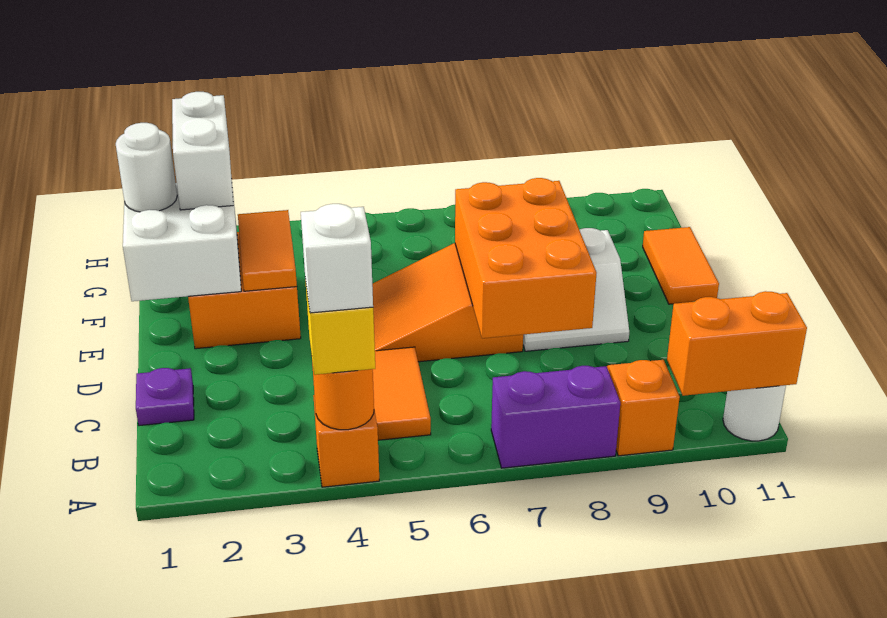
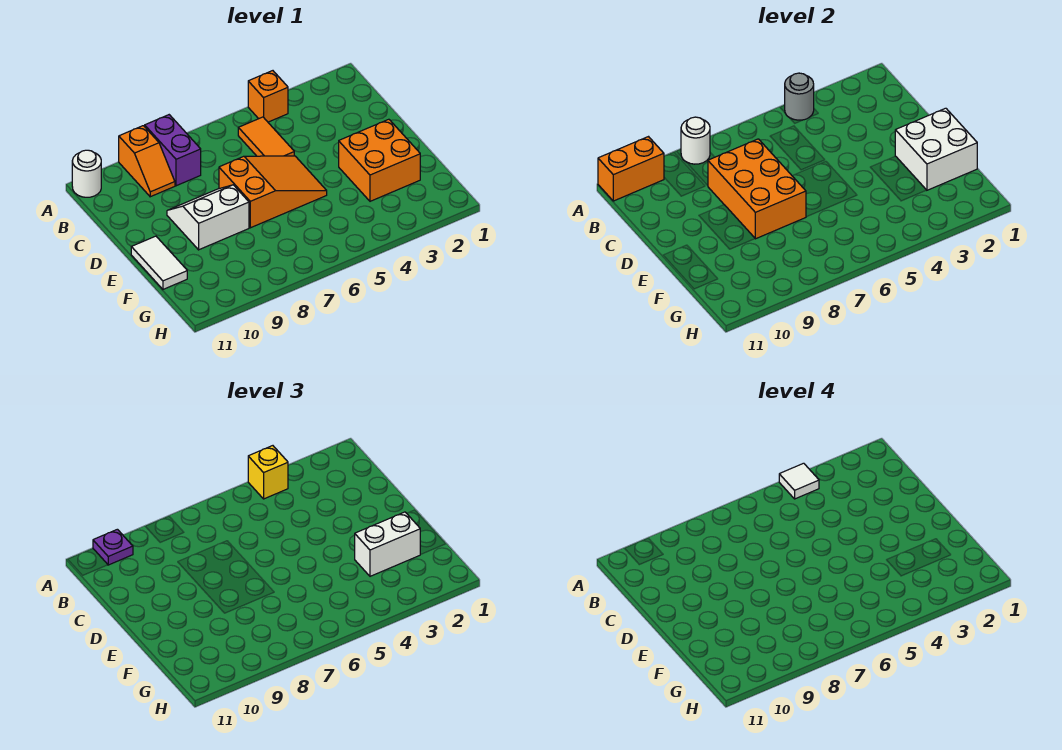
orange 1x1 round brick [312,362,374,430] -> grey 1x1 round brick [785,73,814,120]
white 1x1 brick [301,204,373,313] -> white 1x1 tile [779,463,819,499]
purple 1x2 brick [491,366,620,468] -> purple 1x2 brick turned to [145,115,201,186]
purple 1x1 plate [136,368,194,426] -> purple 1x1 plate moved to [93,529,133,565]
orange 1x2 tile [238,210,297,291] -> none
orange 1x2 tile [643,227,719,304] -> white 1x2 tile [131,236,187,289]
white 1x1 round brick [116,123,177,212] -> white 1x1 round brick moved to [681,117,710,164]
white 1x2 brick [172,92,233,210] -> white 1x2 brick turned to [355,512,420,576]

